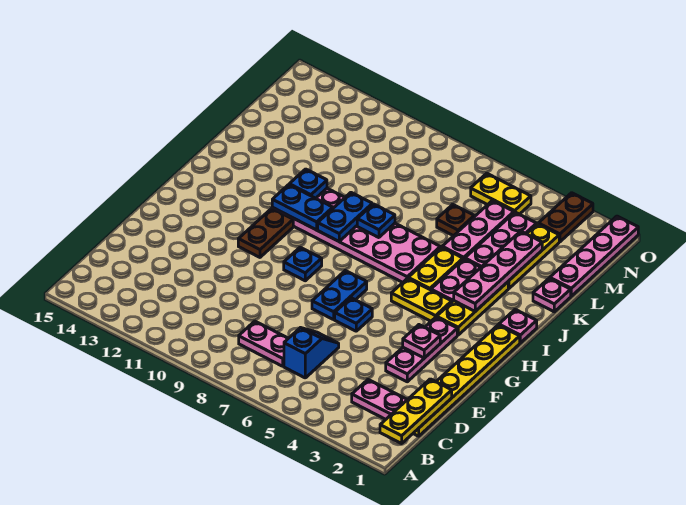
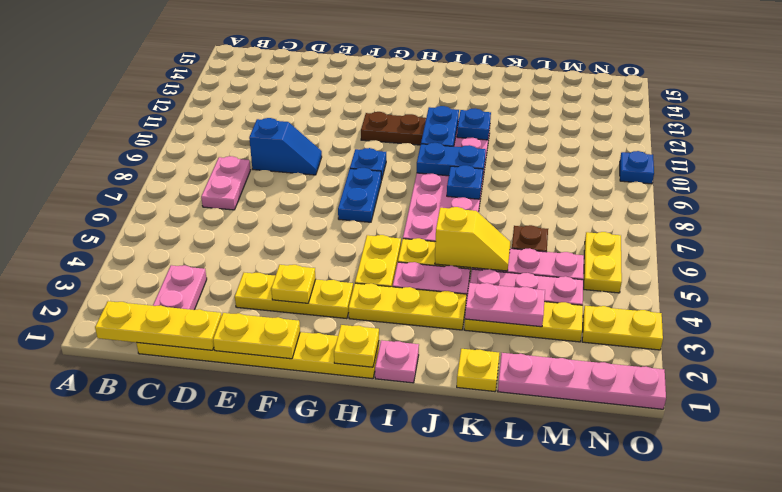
blue 1x2 slope [284,328,339,378] -> blue 1x2 slope moved to [249,118,322,175]
none -> yellow 1x2 plate [213,313,300,359]
pink 1x3 plate [386,317,457,382] -> yellow 1x3 plate [235,273,353,319]
pink 1x1 plate [403,325,440,358] -> yellow 1x1 plate [271,265,316,303]
blue 1x1 plate [335,298,372,331] -> blue 1x1 plate moved to [620,151,654,184]
blue 1x2 plate [312,271,367,320] -> blue 1x2 plate turned to [338,168,381,222]
none -> yellow 1x1 plate [334,325,379,367]
pink 1x4 plate [454,231,542,311] -> pink 1x2 plate [465,283,545,327]
none -> yellow 1x2 slope [435,207,510,271]
pink 1x1 plate [533,278,571,312] -> yellow 1x1 plate [457,349,499,392]
brown 1x2 plate [538,193,593,242] -> yellow 1x2 plate [582,306,663,350]

